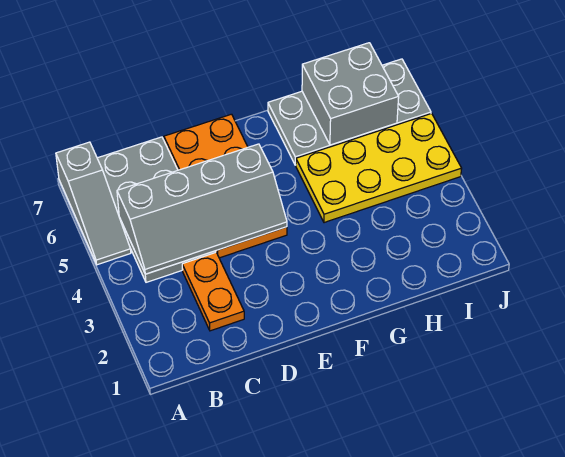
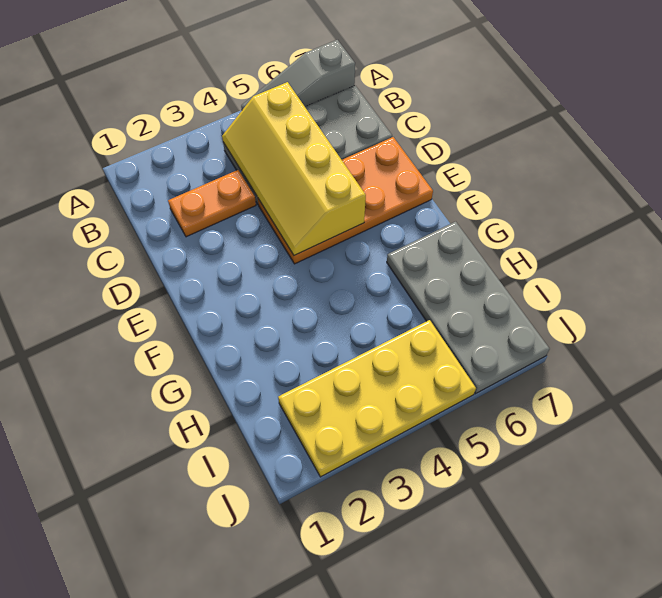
grey 2x4 slope [117,144,287,274] -> yellow 2x4 slope [222,82,366,255]
yellow 2x4 plate [296,113,462,223] -> yellow 2x4 plate turned to [278,320,476,477]
grey 2x2 brick [302,43,399,145] -> none

